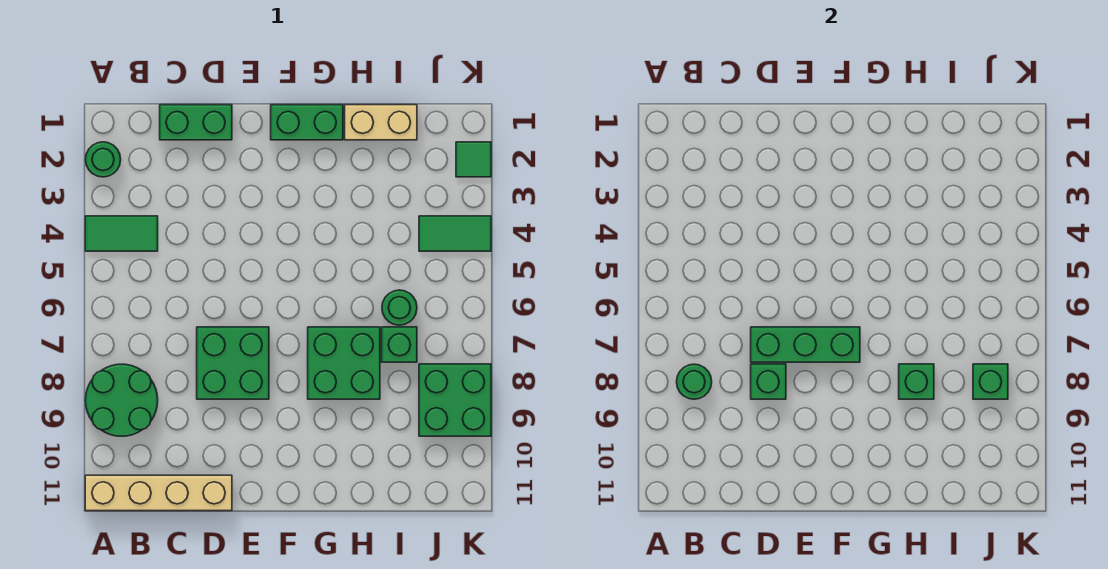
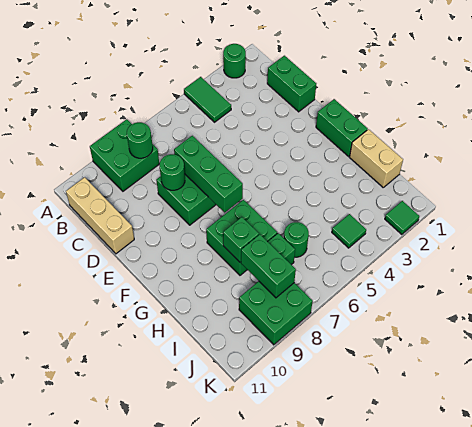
green 2x2 round brick [85,364,158,436] -> green 2x2 brick [90,119,159,191]
tan 1x4 brick [85,475,232,511] -> tan 1x3 brick [66,177,134,254]
green 1x1 brick [751,364,786,399] -> green 1x1 round brick [159,154,185,190]
green 1x2 tile [419,216,491,251] -> green 1x1 tile [332,214,366,248]
green 1x1 brick [973,364,1008,399] -> green 1x2 brick [241,234,296,298]

